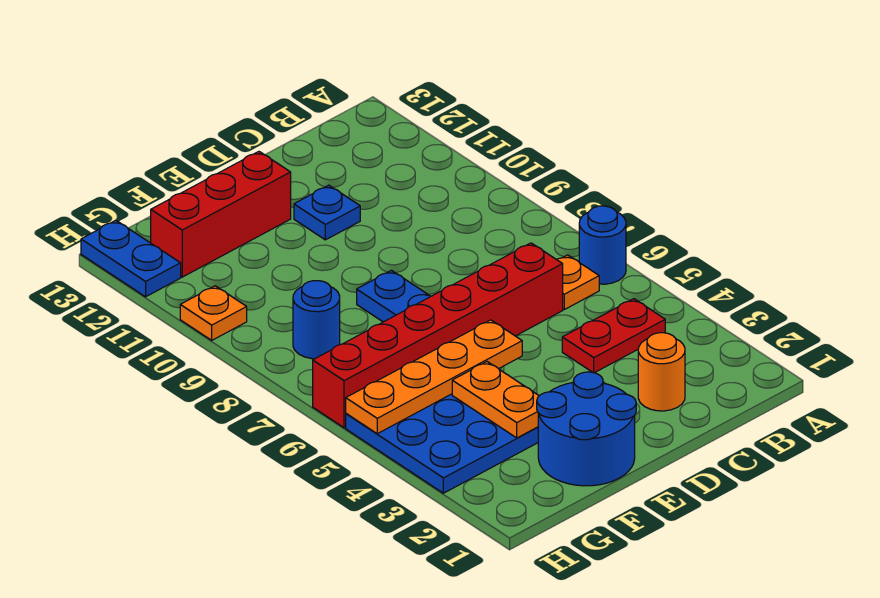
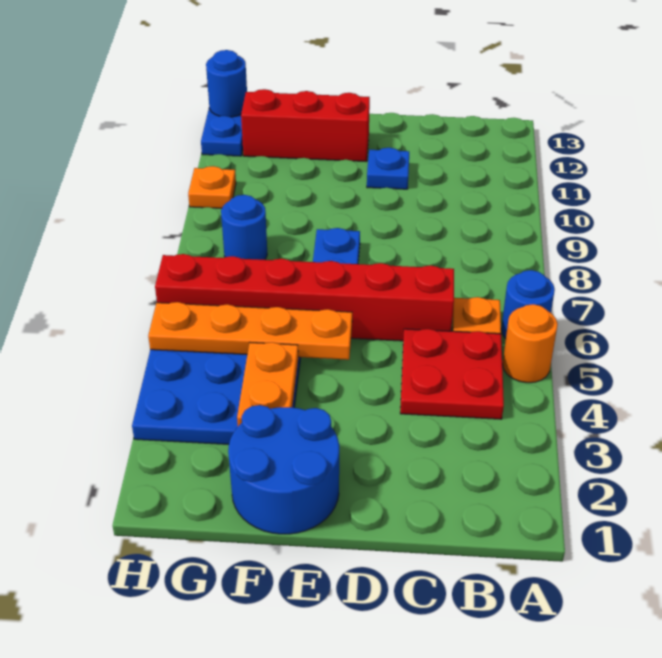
red 1x2 plate [562,299,665,373] -> red 2x2 plate [400,329,504,419]
orange 1x1 round brick [638,333,685,411] -> orange 1x1 round brick moved to [502,304,558,383]
none -> blue 1x1 round brick [206,50,247,117]

